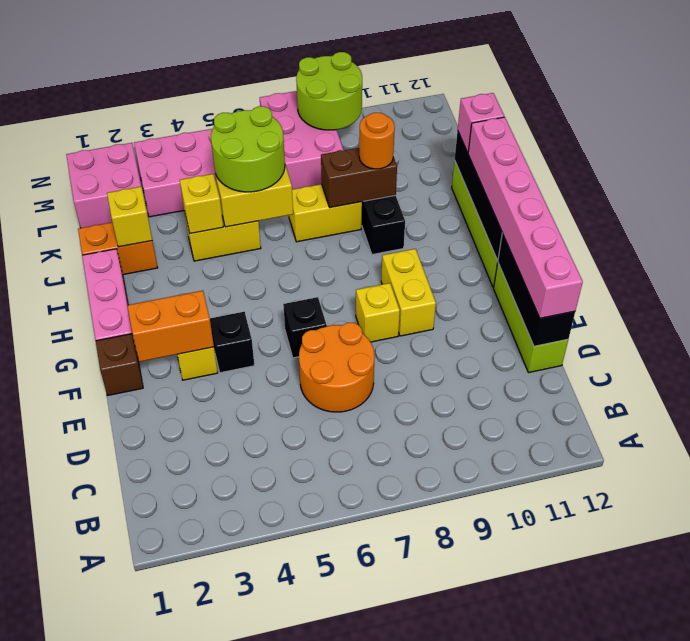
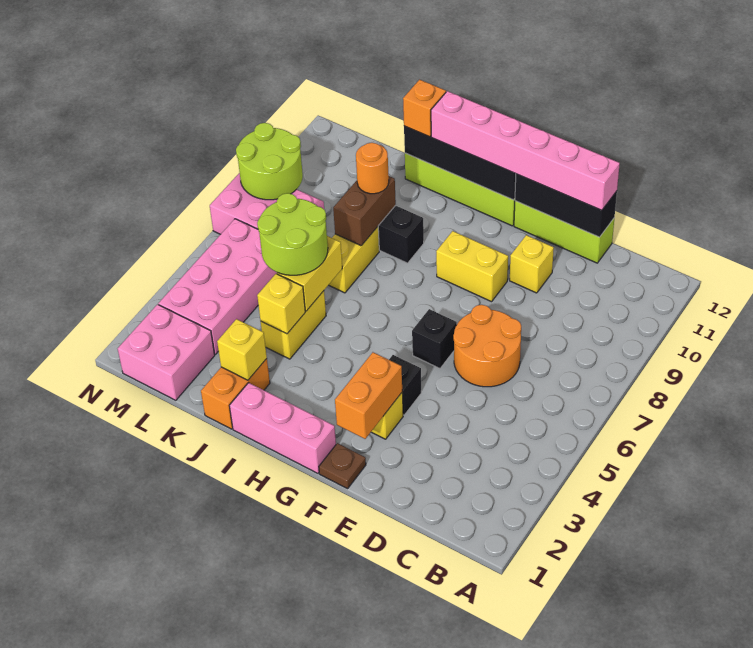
brown 1x1 brick [96,334,143,395] -> brown 1x1 plate [319,443,366,489]
yellow 1x1 brick [356,283,400,342] -> yellow 1x1 brick moved to [510,235,554,293]
pink 1x1 brick [458,93,504,153] -> orange 1x1 brick [403,80,446,137]

